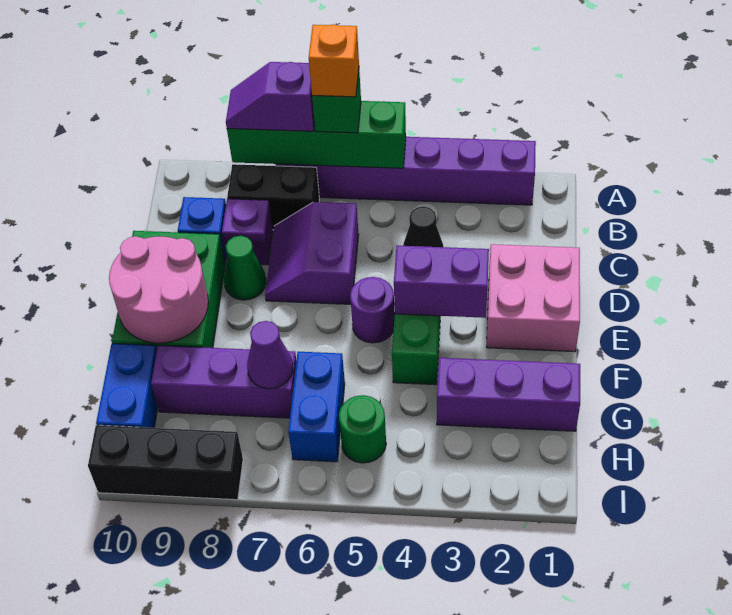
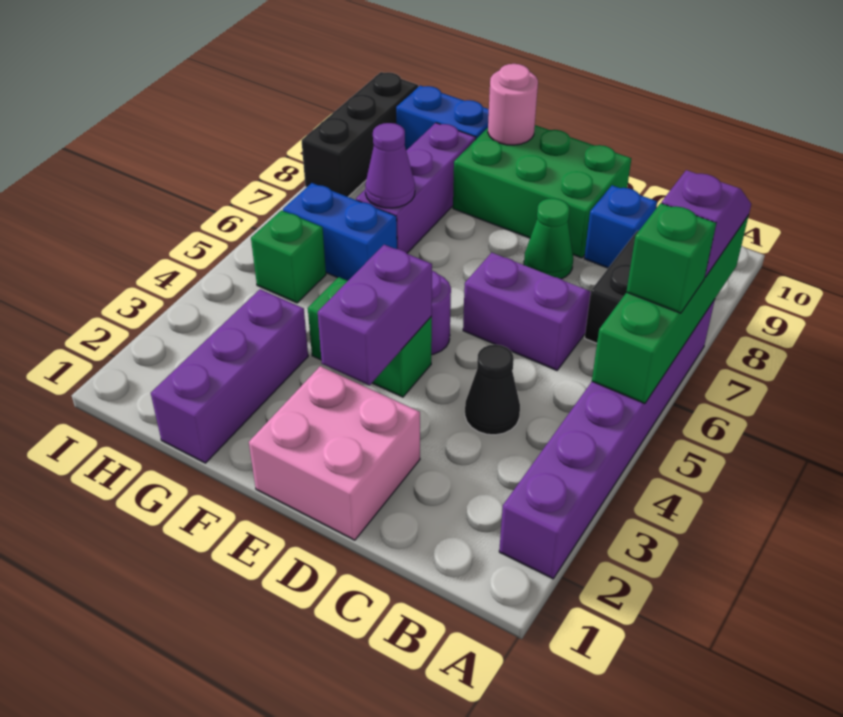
orange 1x1 brick [309,24,359,97] -> none
purple 1x1 brick [222,199,273,265] -> none
pink 2x2 round brick [109,236,208,343] -> pink 1x1 round brick [488,64,538,145]
green 1x1 round brick [339,395,386,463] -> green 1x1 brick [251,210,326,303]

